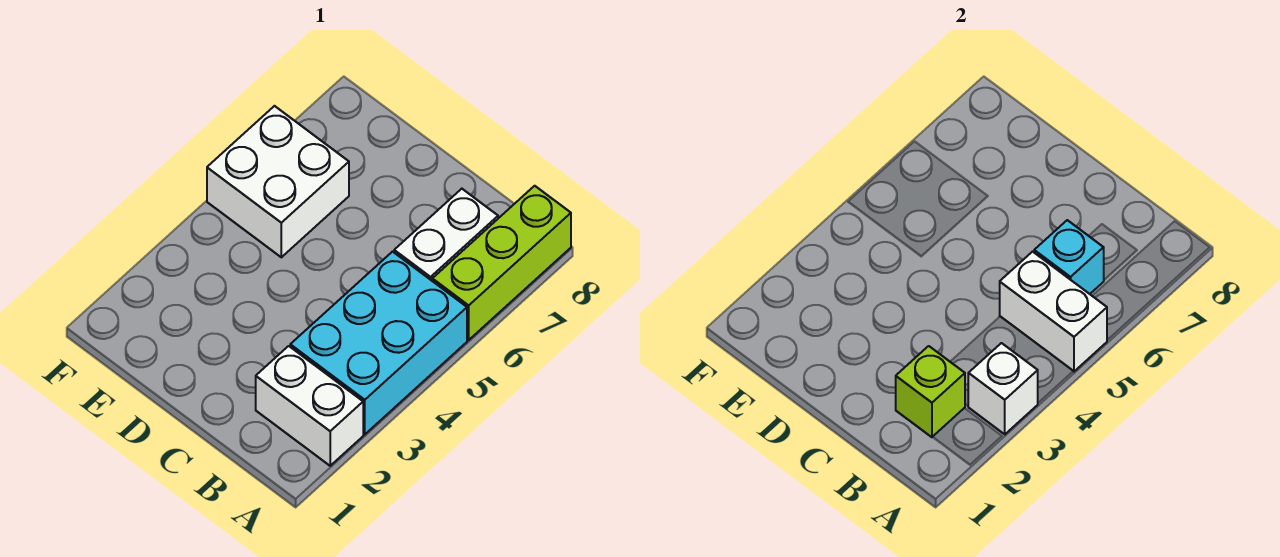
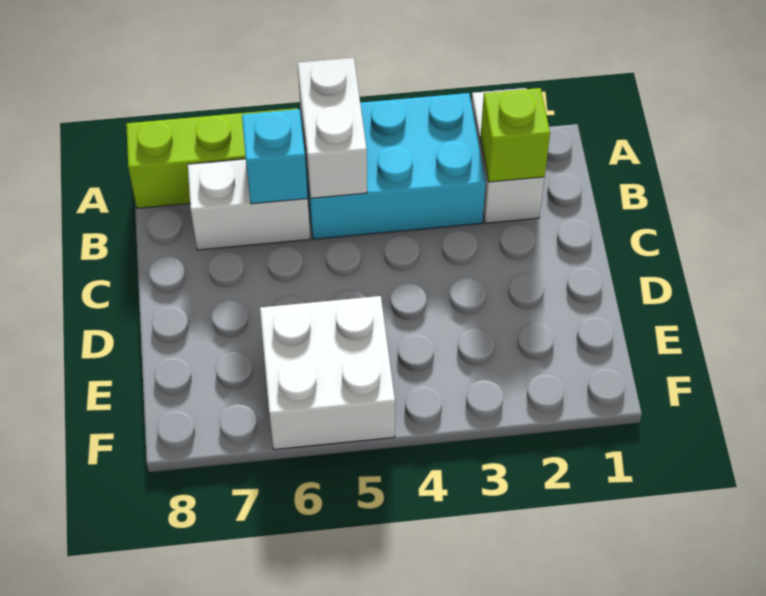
white 1x1 brick [968,343,1038,434] -> none

